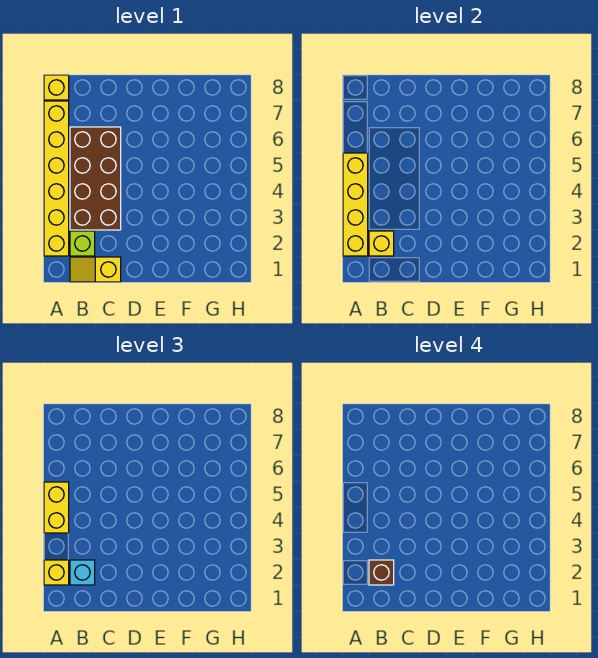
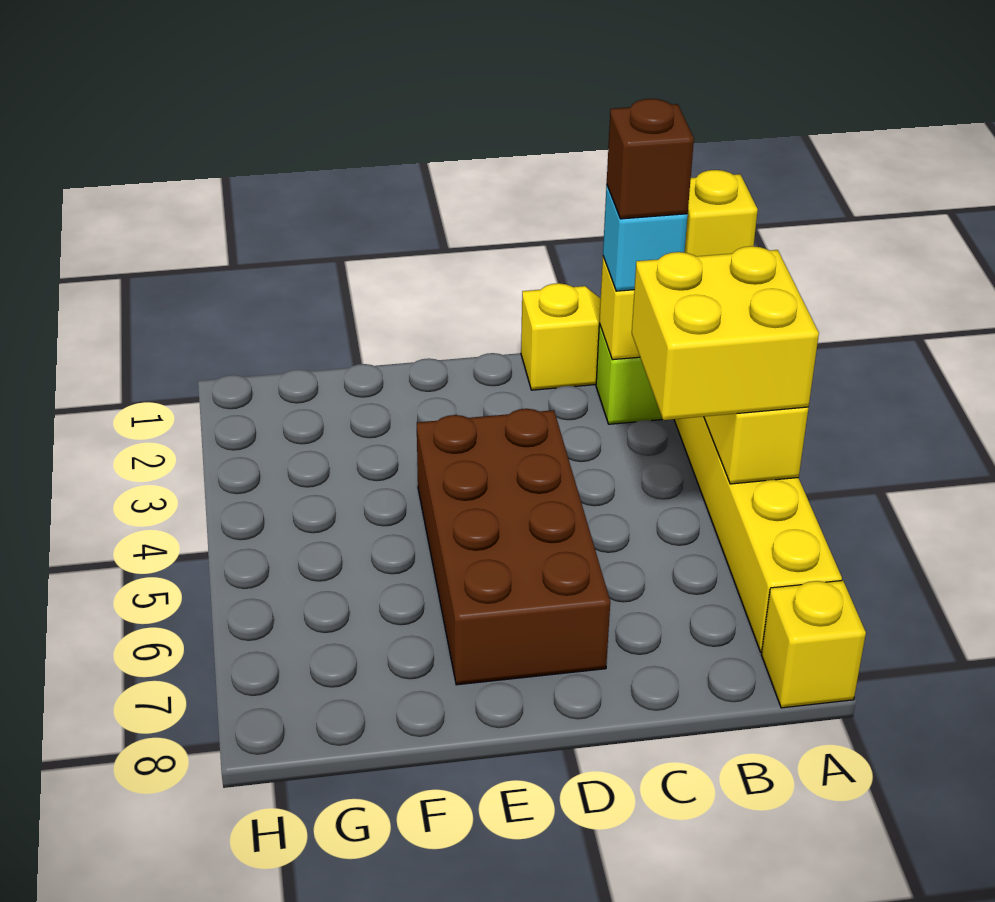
yellow 1x2 brick [44,482,69,533] -> yellow 2x2 brick [632,246,819,420]
brown 2x4 brick [70,127,121,230] -> brown 2x4 brick moved to [417,409,610,685]

